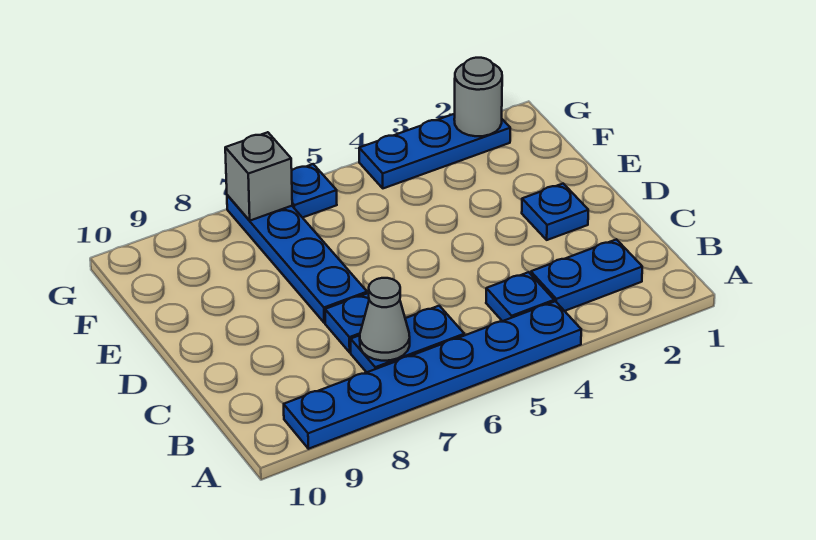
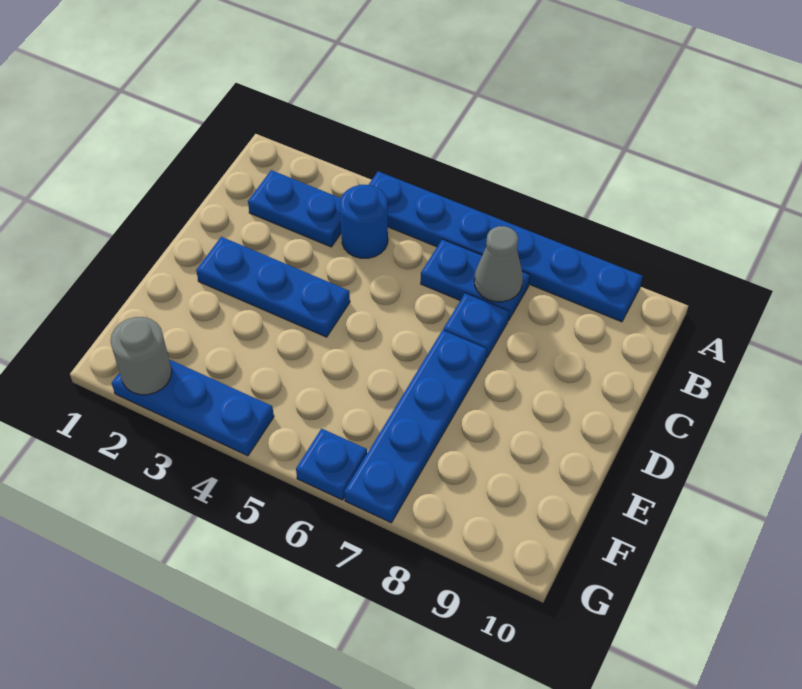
blue 1x1 plate [486,272,554,321] -> blue 1x1 round brick [340,185,388,258]
blue 1x1 plate [522,184,588,240] -> blue 1x3 plate [196,237,350,337]
grey 1x1 brick [225,132,292,221] -> none

